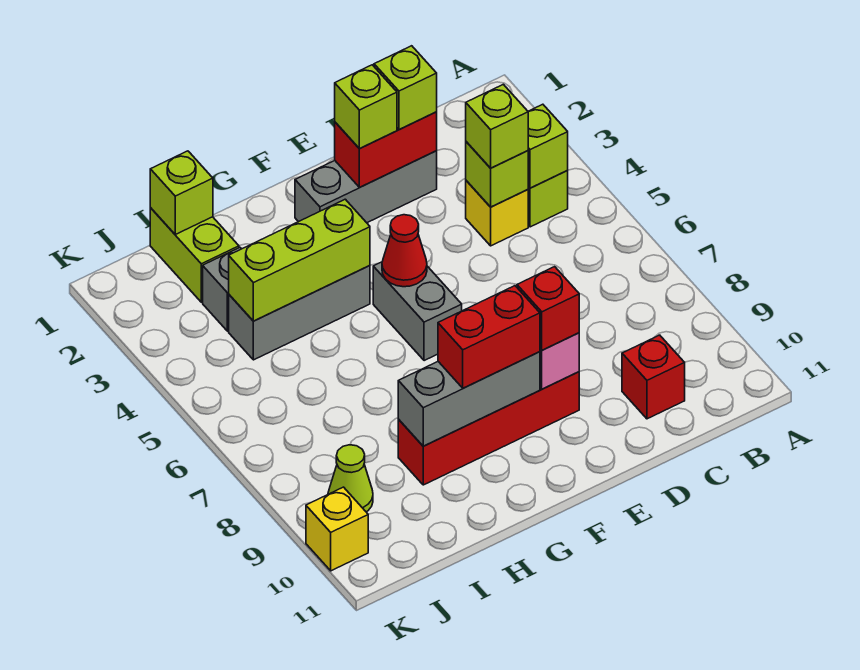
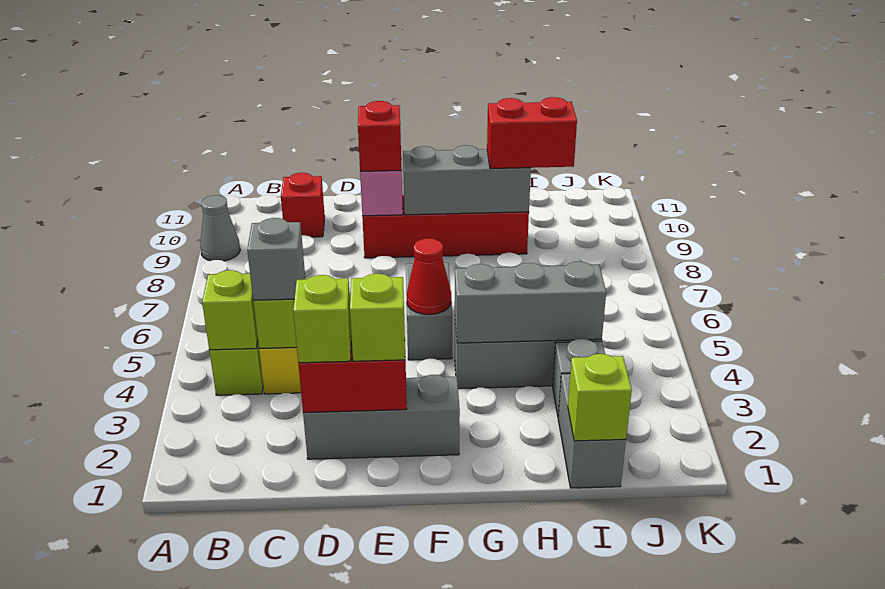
none -> grey 1x1 cone [200,195,240,261]
lime 1x1 brick [466,84,528,168] -> grey 1x1 brick [247,218,305,300]
red 1x2 brick [438,286,540,388] -> red 1x2 brick moved to [487,97,577,169]
lime 1x3 brick [229,199,370,321] -> grey 1x3 brick [455,262,606,343]
lime 1x2 brick [150,208,239,302] -> grey 1x2 brick [558,373,626,488]
lime 1x1 cone [328,445,373,512] -> none
yellow 1x1 brick [306,487,368,571] -> none

